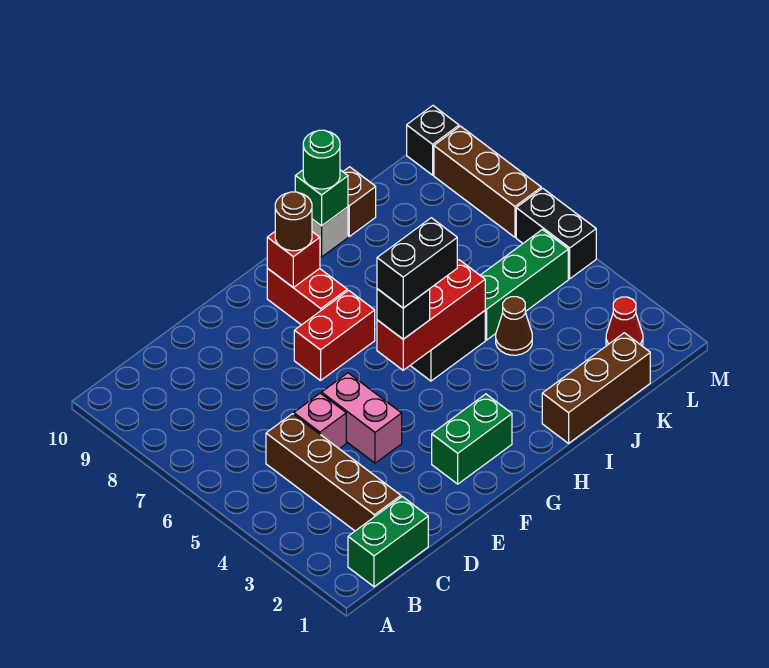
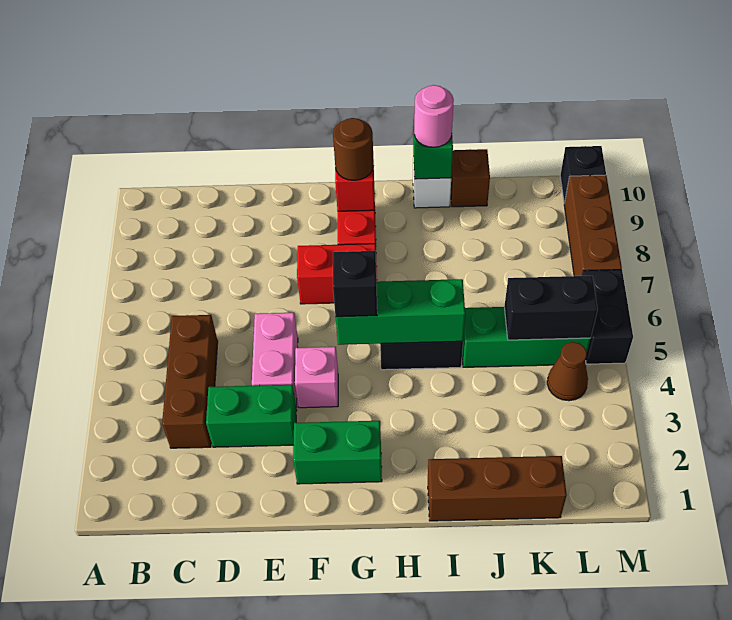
green 1x2 brick [348,497,428,587] -> green 1x2 brick moved to [206,385,297,447]
brown 1x4 brick [266,414,401,531] -> brown 1x3 brick [162,315,218,448]
pink 1x1 brick [294,393,346,449] -> pink 1x1 brick moved to [295,347,338,408]
red 1x3 brick [377,260,485,370] -> green 1x3 brick [336,279,465,345]
black 1x2 brick [377,218,457,308] -> black 1x2 brick moved to [504,276,598,340]
green 1x1 round brick [303,130,340,189] -> pink 1x1 round brick [414,85,454,147]
brown 1x1 cone [496,297,532,355] -> brown 1x1 cone moved to [547,342,588,401]
red 1x1 cone [606,297,643,346] -> none

